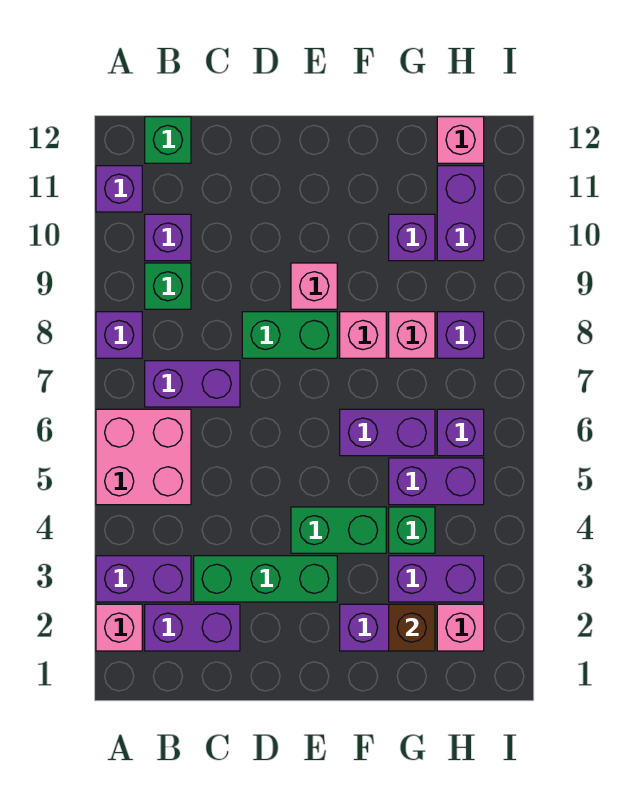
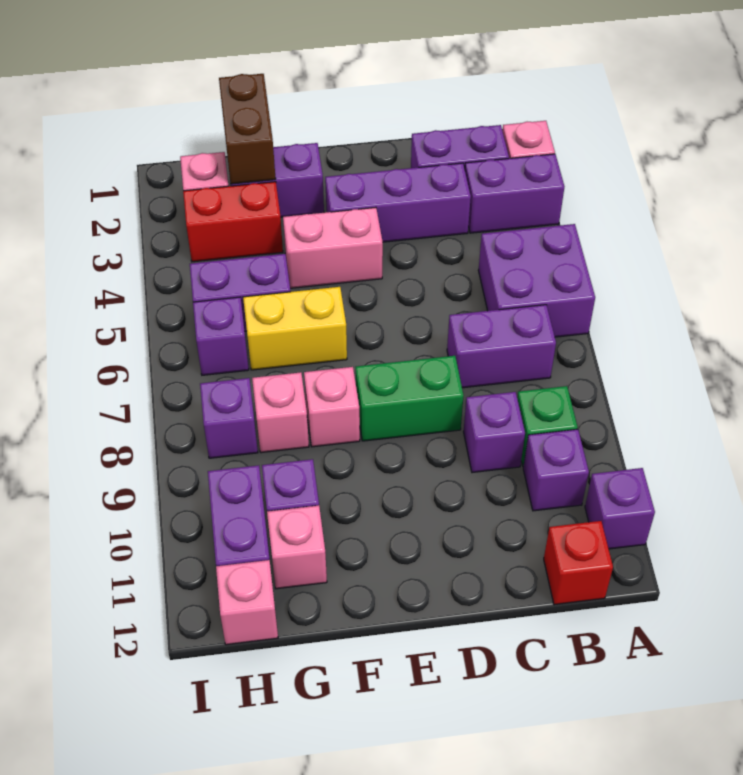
pink 2x2 brick [96,409,191,505] -> purple 2x2 brick [478,224,595,337]
purple 1x1 brick [96,312,142,358] -> purple 1x1 brick moved to [464,392,525,473]
green 1x1 brick [145,117,191,163] -> red 1x1 brick [544,521,613,605]
green 1x3 brick [194,556,337,602] -> purple 1x3 brick [325,163,471,242]
green 1x2 brick [291,507,386,553] -> pink 1x2 brick [283,207,383,288]
pink 1x1 brick [291,263,337,309] -> pink 1x1 brick moved to [267,505,327,589]
purple 1x2 brick [340,409,435,456] -> yellow 1x2 brick [243,287,347,370]
brown 1x1 brick [389,604,435,651] -> brown 1x2 brick [219,74,276,184]
purple 1x2 brick [389,556,484,602] -> red 1x2 brick [183,182,283,262]
green 1x1 brick [389,507,435,553] -> none

